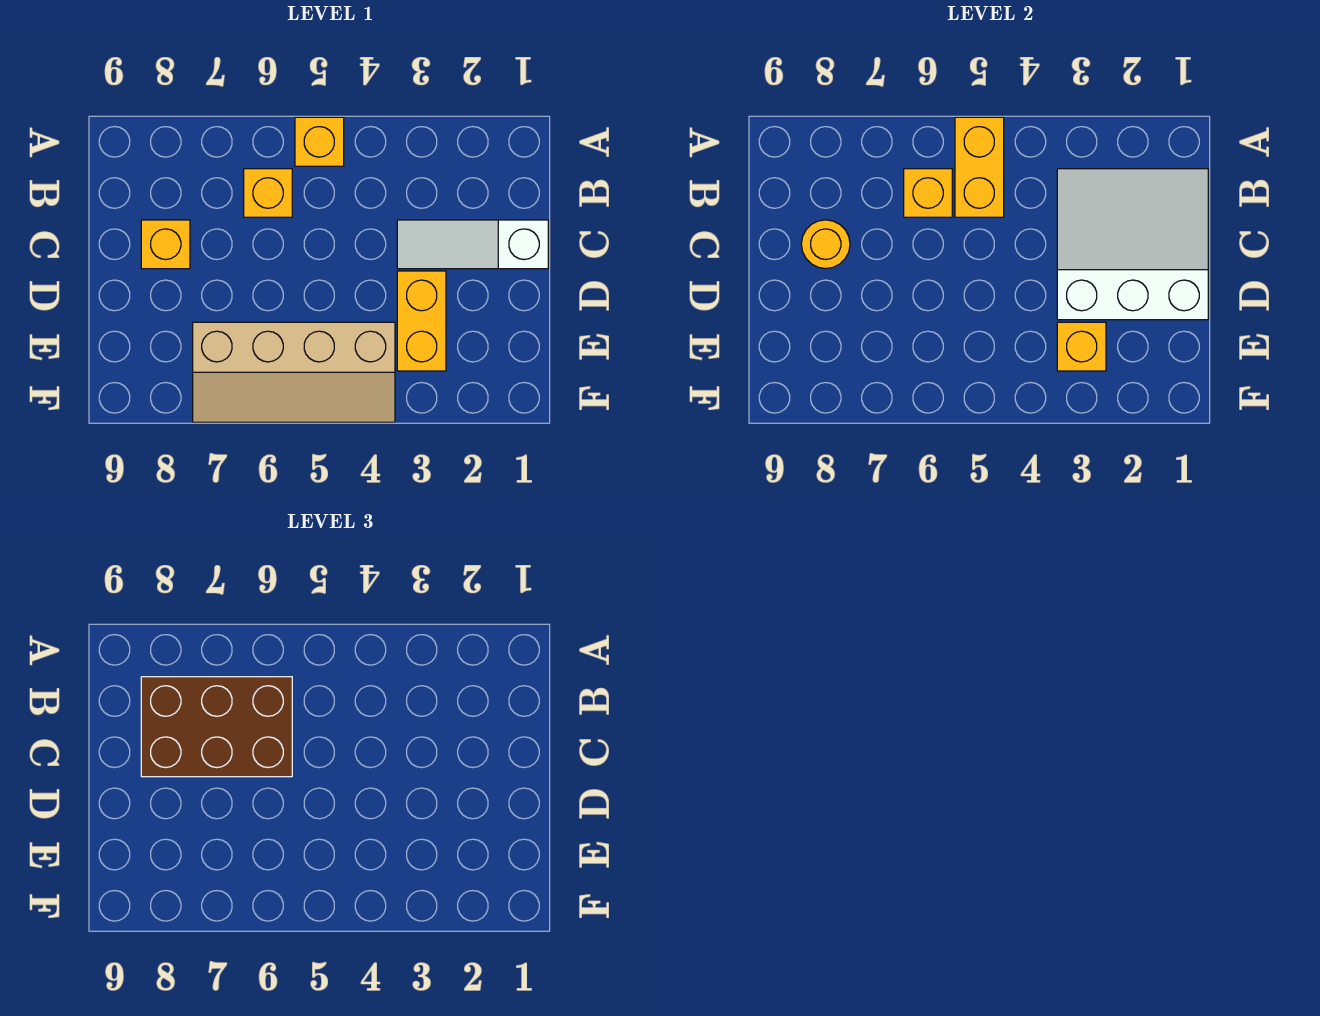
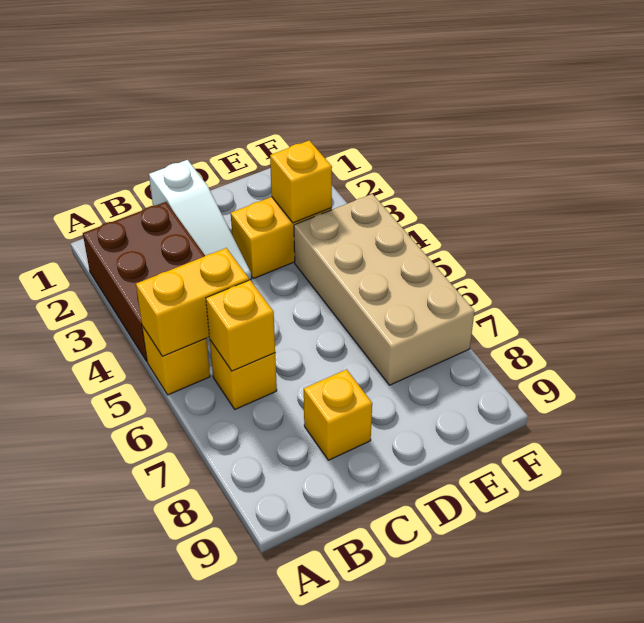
white 3x3 slope [1057,169,1208,320] -> none
brown 2x3 brick [141,677,292,777] -> brown 2x3 brick moved to [83,202,205,361]
yellow 1x1 round brick [801,220,850,269] -> none
tan 2x4 slope [193,322,395,422] -> tan 2x4 brick [294,194,474,385]

